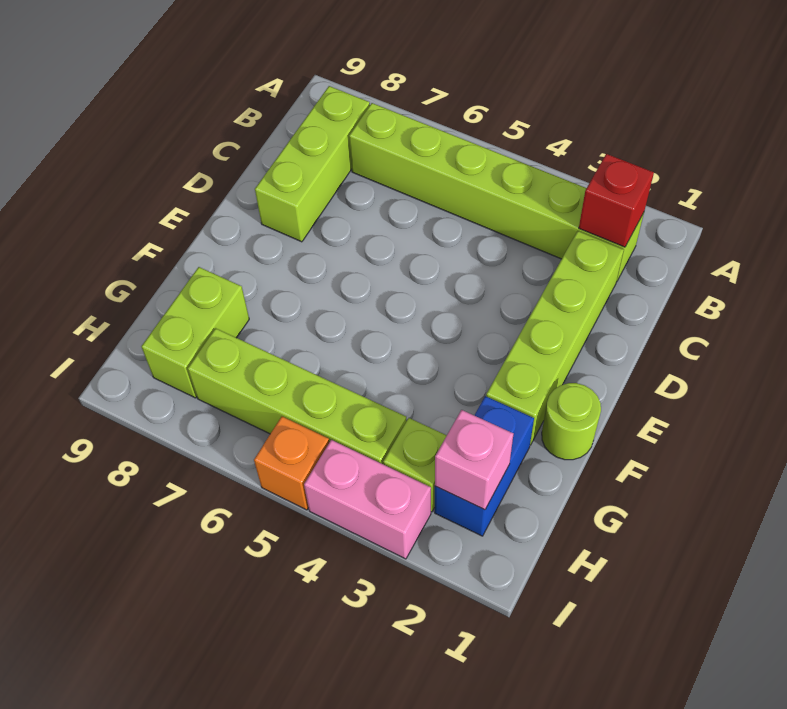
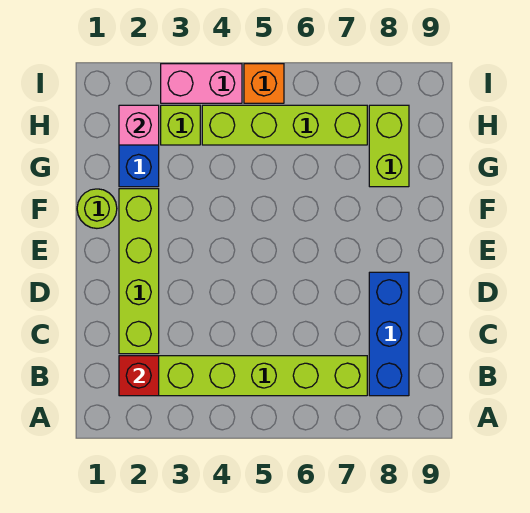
lime 1x3 brick [255,86,370,242] -> blue 1x3 brick [369,272,409,396]

